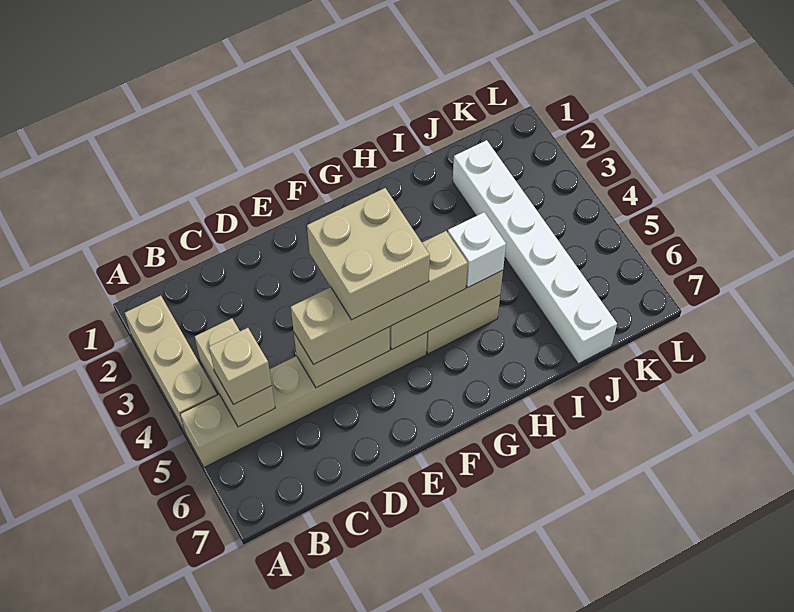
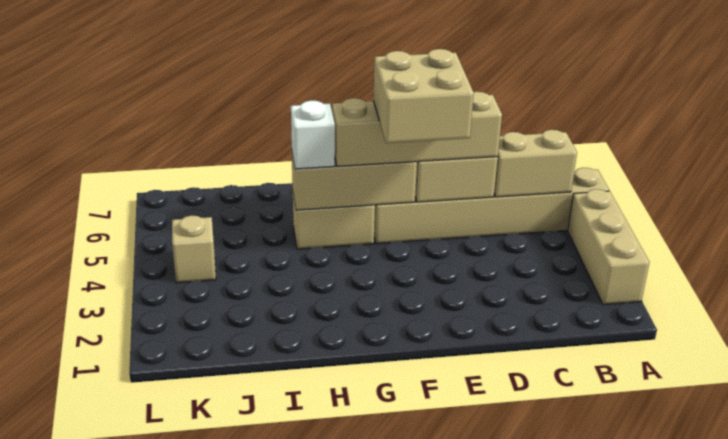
tan 1x2 brick [195,318,275,427] -> tan 1x2 brick turned to [494,130,577,197]
tan 1x1 brick [209,328,272,405] -> tan 1x1 brick moved to [172,215,216,283]
white 1x6 brick [453,140,617,364] -> none

